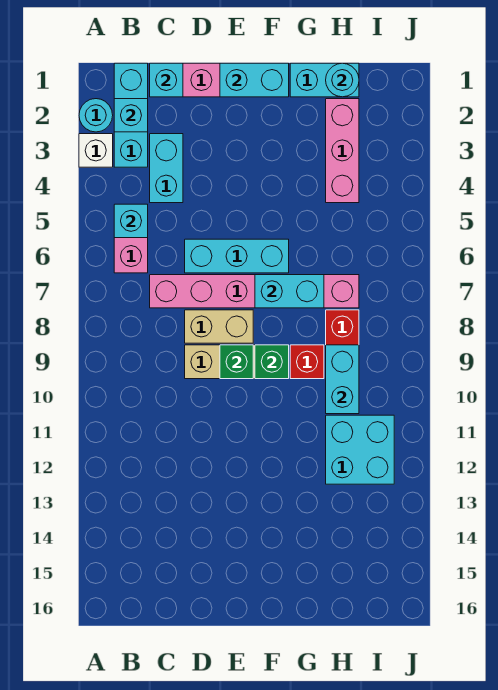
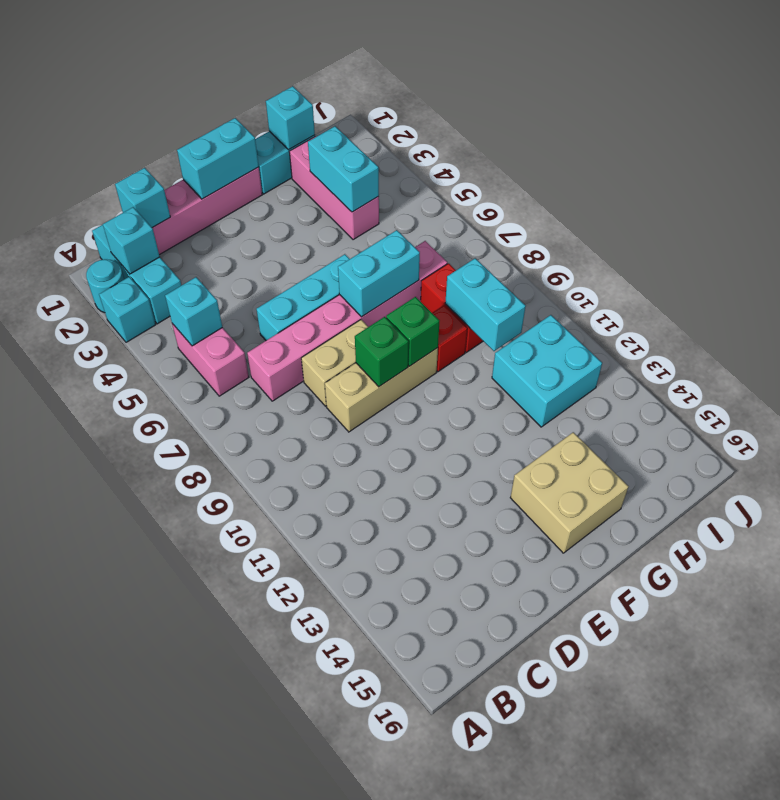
white 1x1 brick [79,134,113,167] -> cyan 1x1 brick [99,277,156,342]
cyan 1x2 brick [150,134,183,203] -> cyan 1x2 brick moved to [308,126,379,212]
none -> tan 2x2 brick [510,432,628,553]
cyan 1x1 round brick [326,63,359,97] -> cyan 1x1 brick [266,86,315,150]

